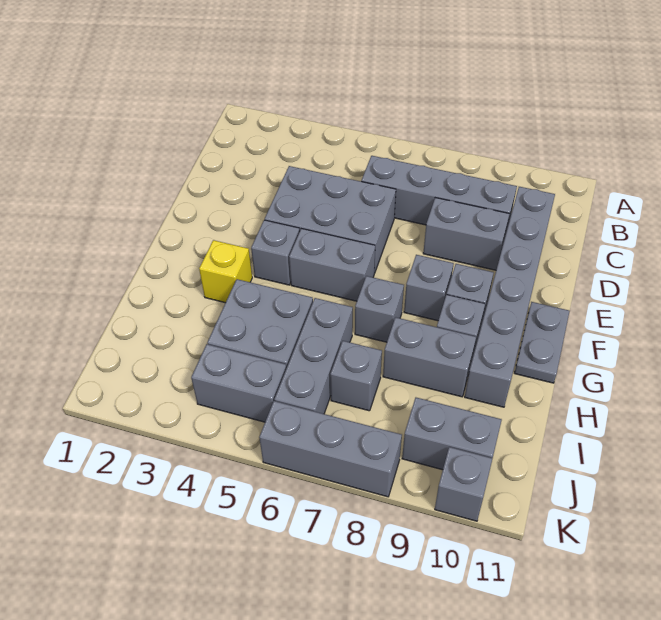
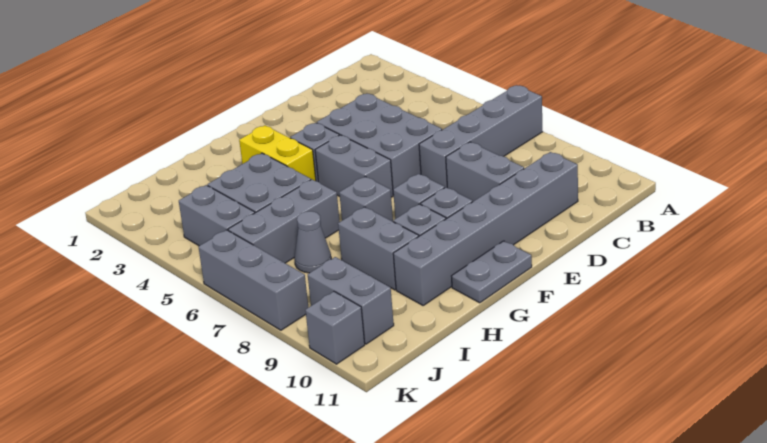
grey 1x4 brick [361,156,517,236] -> grey 1x4 brick turned to [419,85,543,187]
yellow 1x1 brick [199,240,252,303] -> yellow 1x2 brick [239,125,316,181]
grey 1x1 brick [330,341,382,411] -> grey 1x1 cone [294,211,331,273]

